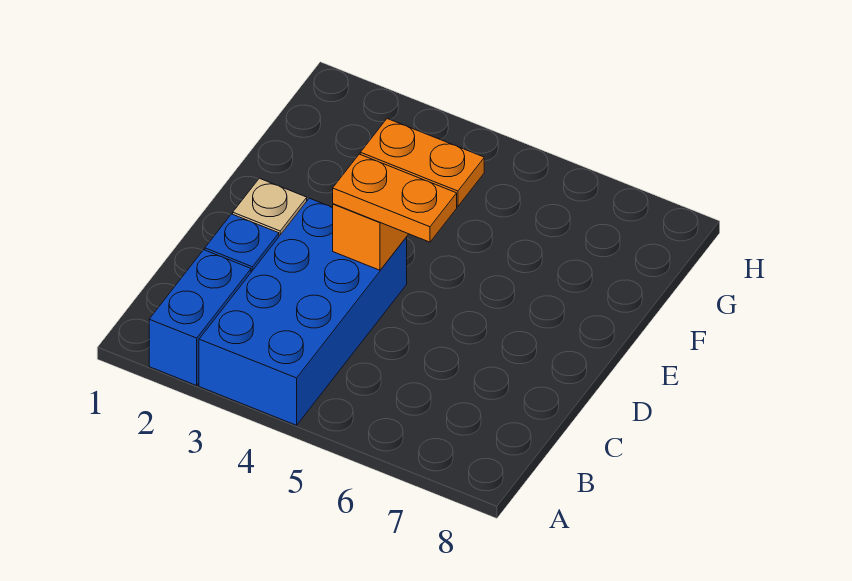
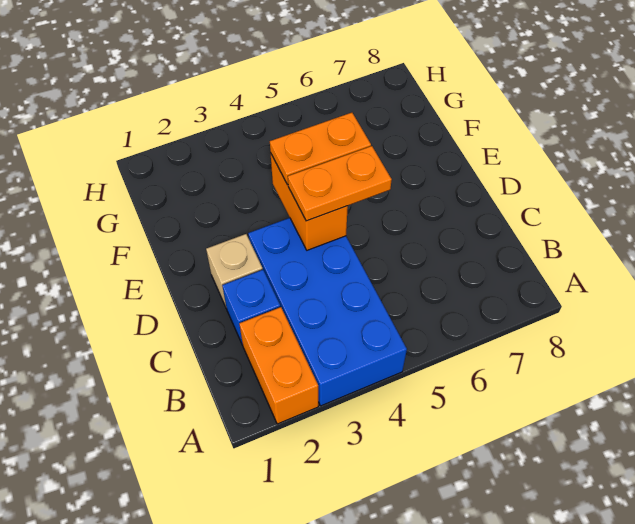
blue 1x2 brick [149,250,251,386] -> orange 1x2 brick [239,307,318,424]

